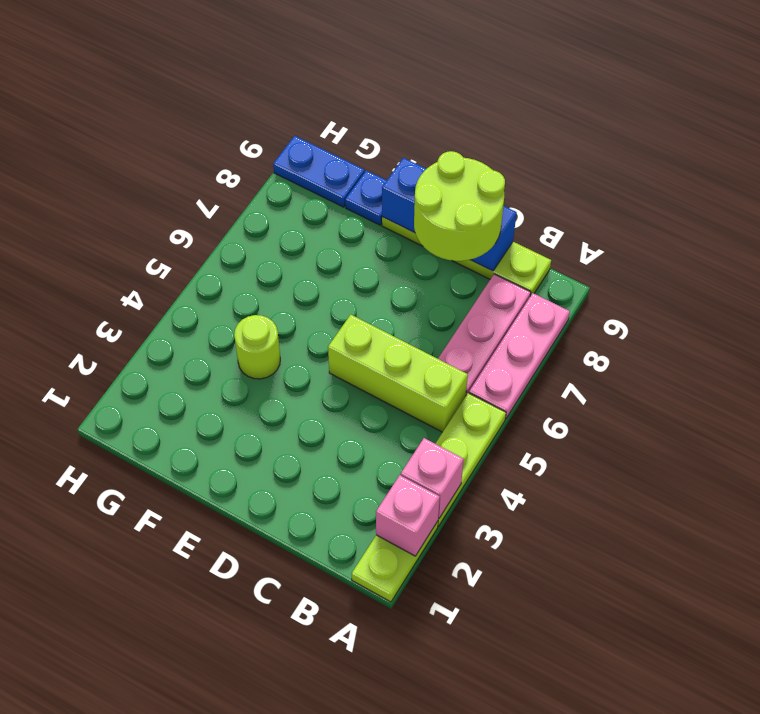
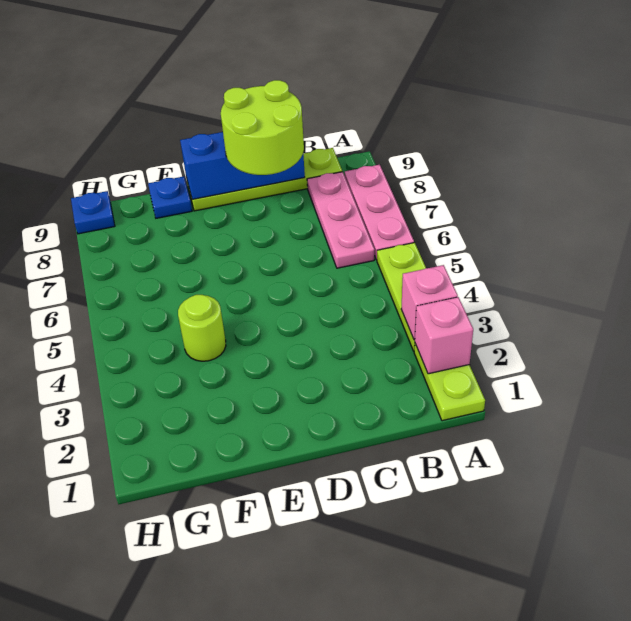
lime 1x3 brick [328,315,468,432] -> none
blue 1x2 plate [273,136,364,207] -> blue 1x1 plate [71,191,115,234]

